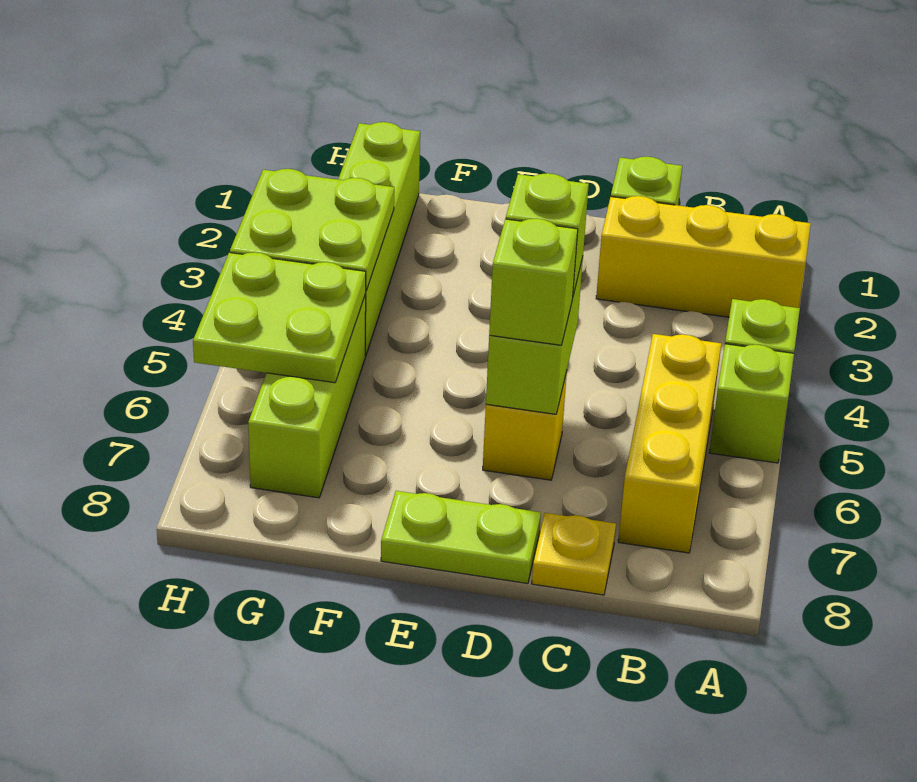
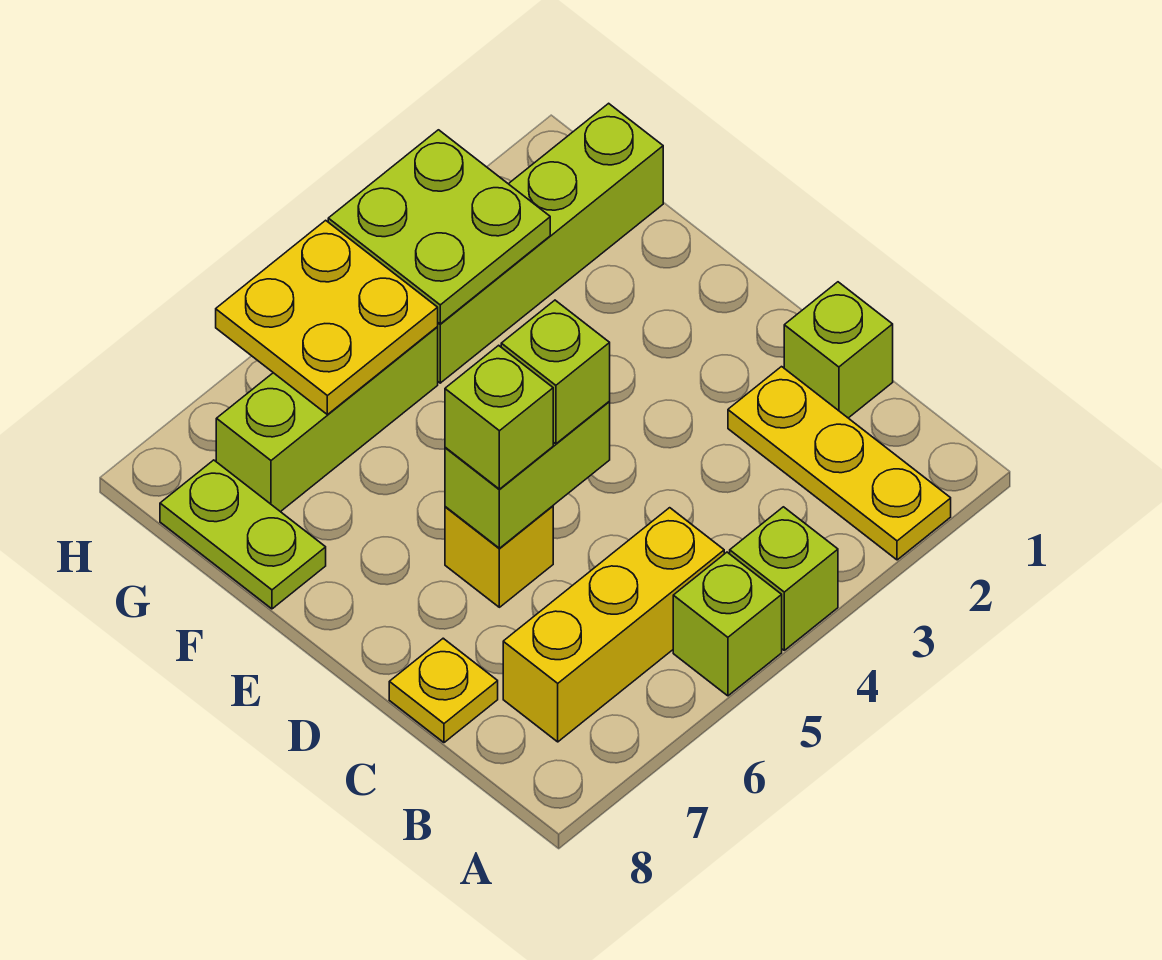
yellow 1x3 brick [596,196,811,317] -> yellow 1x3 plate [728,367,951,560]
lime 1x2 plate [381,491,541,583] -> lime 1x2 plate moved to [160,460,326,609]
lime 2x2 plate [193,252,366,383] -> yellow 2x2 plate [216,220,438,415]

